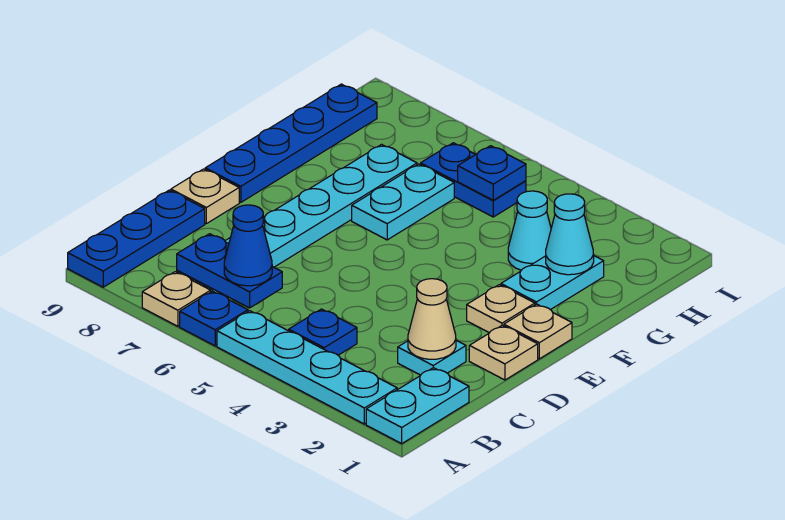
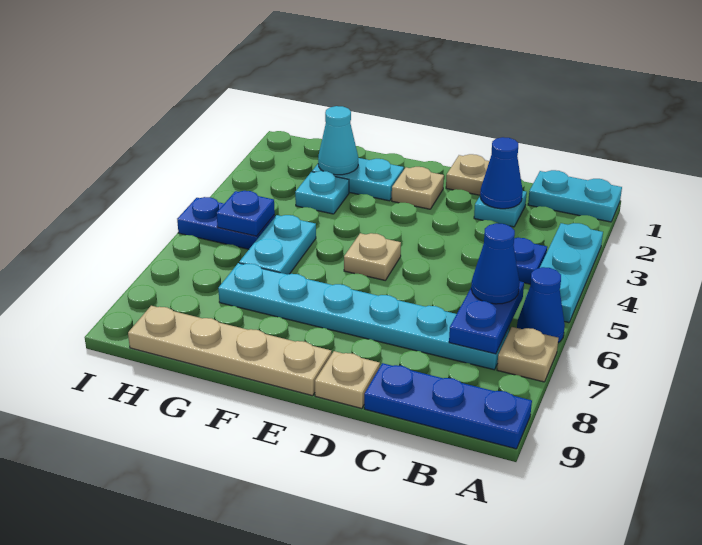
cyan 1x4 plate [217,311,397,424] -> cyan 1x3 plate [526,223,603,323]
blue 1x1 plate [180,291,248,346] -> blue 1x1 cone [517,267,565,343]
tan 1x1 cone [408,279,456,359] -> blue 1x1 cone [480,137,523,209]
tan 1x1 plate [504,304,572,359] -> tan 1x1 plate moved to [344,233,401,280]
blue 1x4 plate [205,84,377,202] -> tan 1x4 plate [128,306,332,396]
cyan 1x2 plate [352,164,454,240] -> cyan 1x2 plate turned to [239,215,316,275]
cyan 1x1 cone [508,191,551,270] -> cyan 1x1 plate [295,171,349,214]
blue 1x2 plate [421,143,526,217] -> blue 1x2 plate turned to [177,197,275,249]

